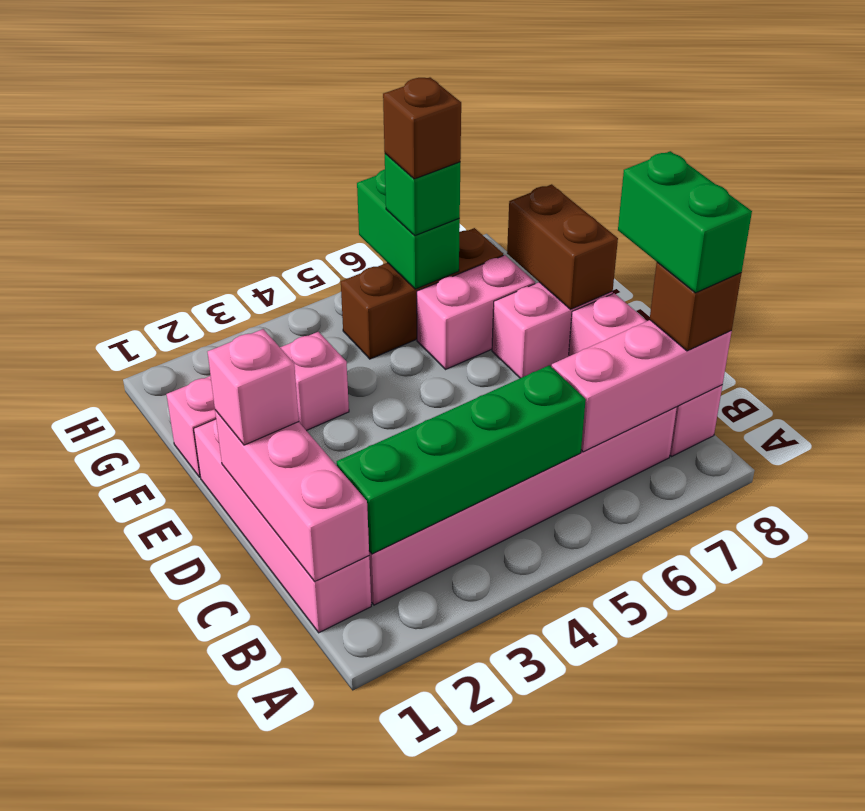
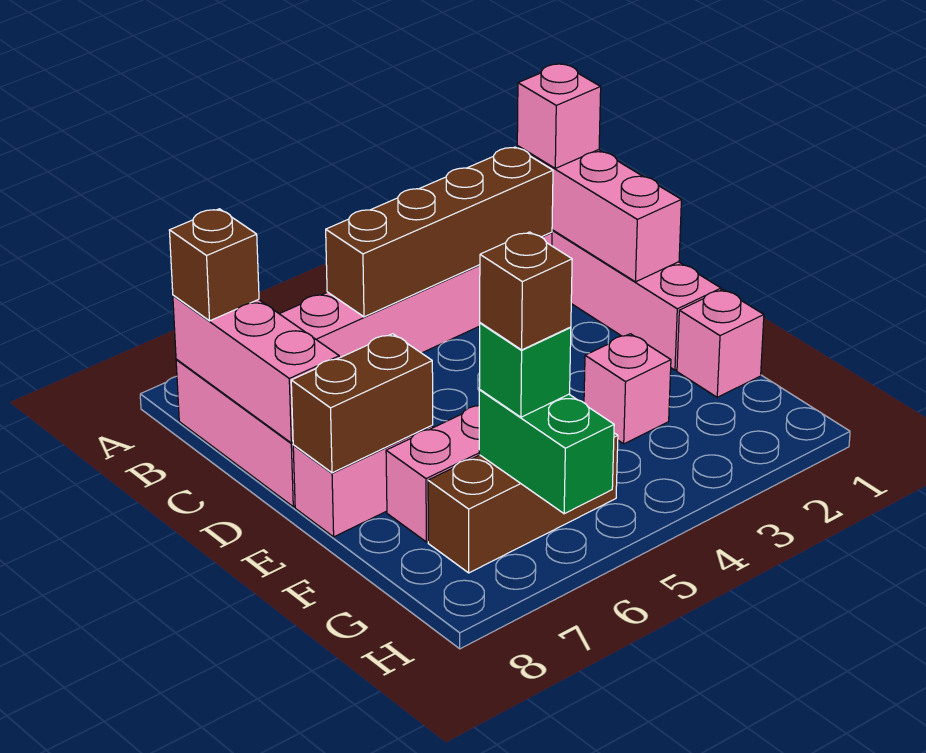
green 1x4 brick [337,365,586,554] -> brown 1x4 brick [326,147,553,317]
pink 1x3 brick [552,320,732,452] -> pink 1x3 brick turned to [173,295,339,443]
green 1x2 brick [618,151,752,293] -> none
pink 1x1 brick [208,329,299,445] -> pink 1x1 brick moved to [517,64,601,168]
brown 1x2 brick [507,184,618,309] -> brown 1x2 brick turned to [291,334,433,473]

